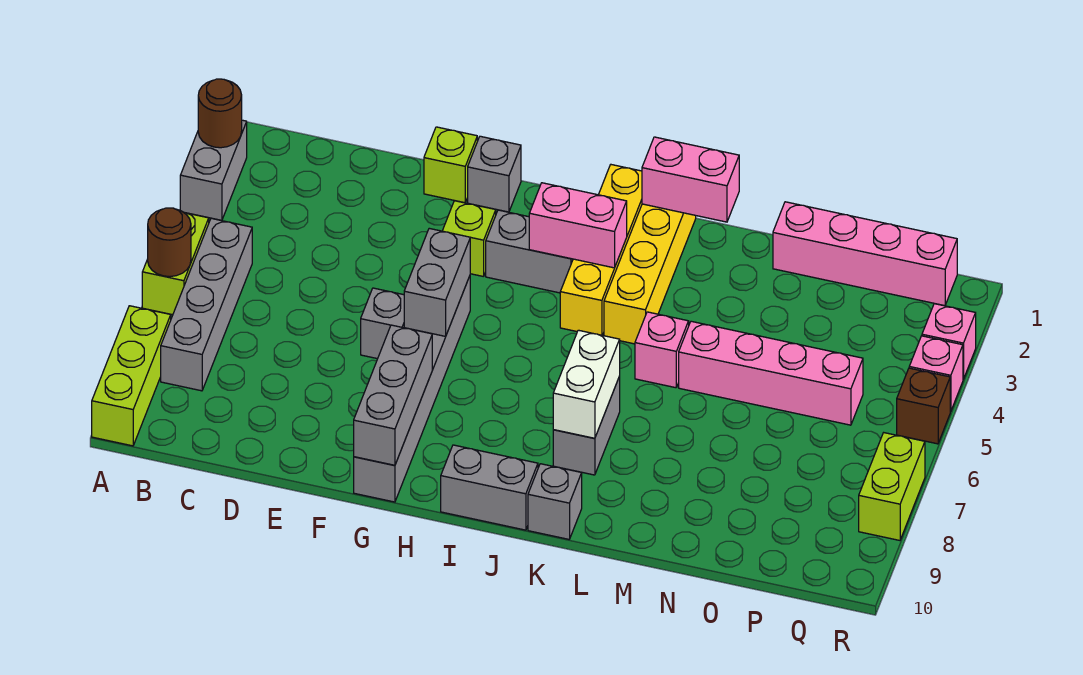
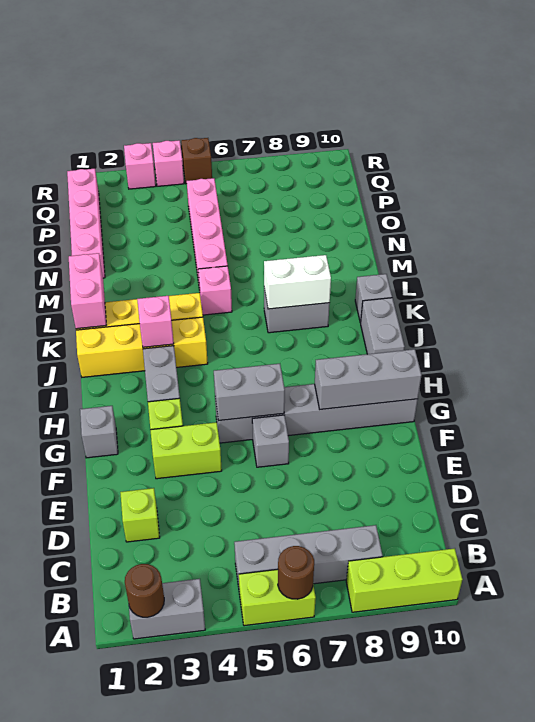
lime 1x1 brick [424,127,477,203] -> lime 1x1 brick moved to [120,488,160,542]
pink 1x2 brick [529,183,627,268] -> pink 1x1 brick [137,296,174,347]
lime 1x2 brick [859,433,925,540] -> lime 1x2 brick moved to [150,422,222,479]

